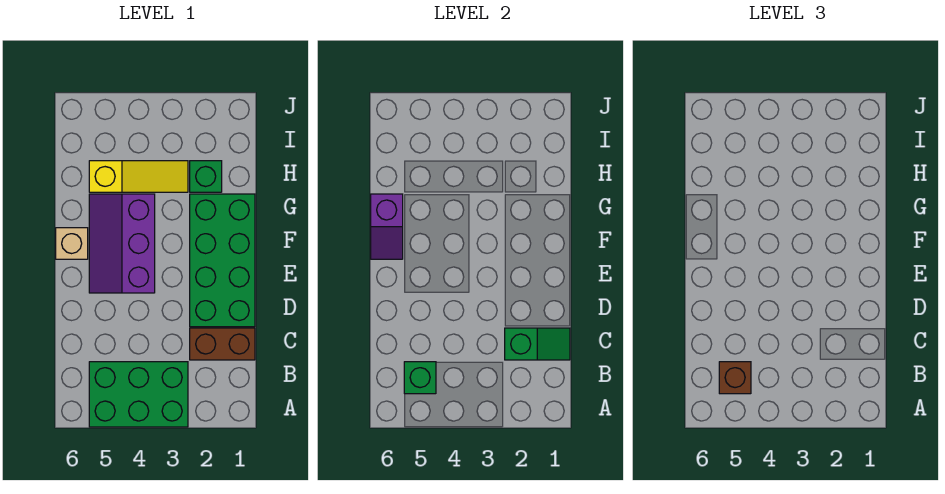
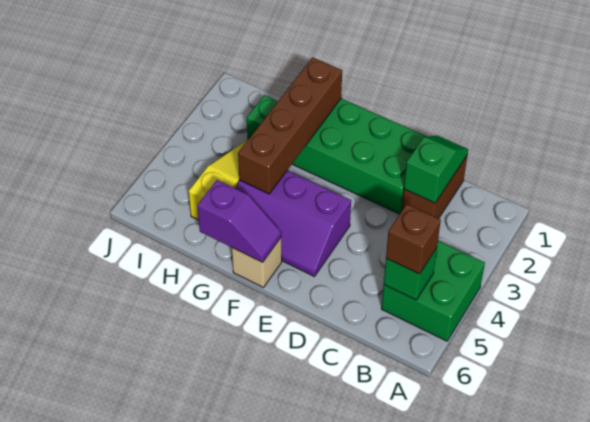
green 2x3 brick [89,362,188,427] -> green 2x2 brick [382,241,485,341]
none -> brown 1x4 brick [238,57,342,194]

